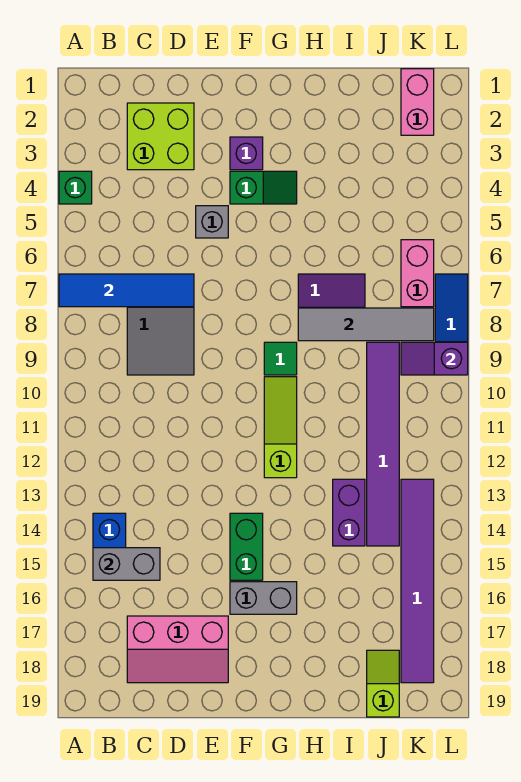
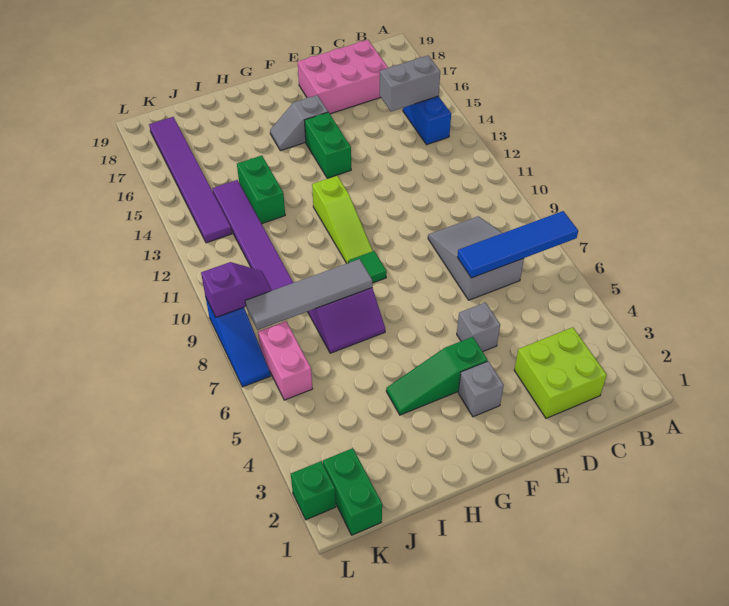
green 1x1 brick [59,171,92,204] -> green 1x1 brick moved to [291,461,336,520]
pink 2x3 slope [127,616,228,683] -> pink 2x3 brick [298,40,388,114]
purple 1x1 brick [230,137,263,170] -> grey 1x1 brick [458,361,504,417]
green 1x2 slope [230,171,297,204] -> green 1x3 slope [386,337,488,415]
grey 1x2 brick [230,582,297,614] -> grey 1x2 slope [270,95,328,151]
purple 1x2 brick [333,479,365,546] -> green 1x2 brick [237,155,285,224]
lime 1x2 slope [367,650,399,717] -> none
pink 1x2 brick [401,69,434,135] -> green 1x2 brick [323,448,382,535]

